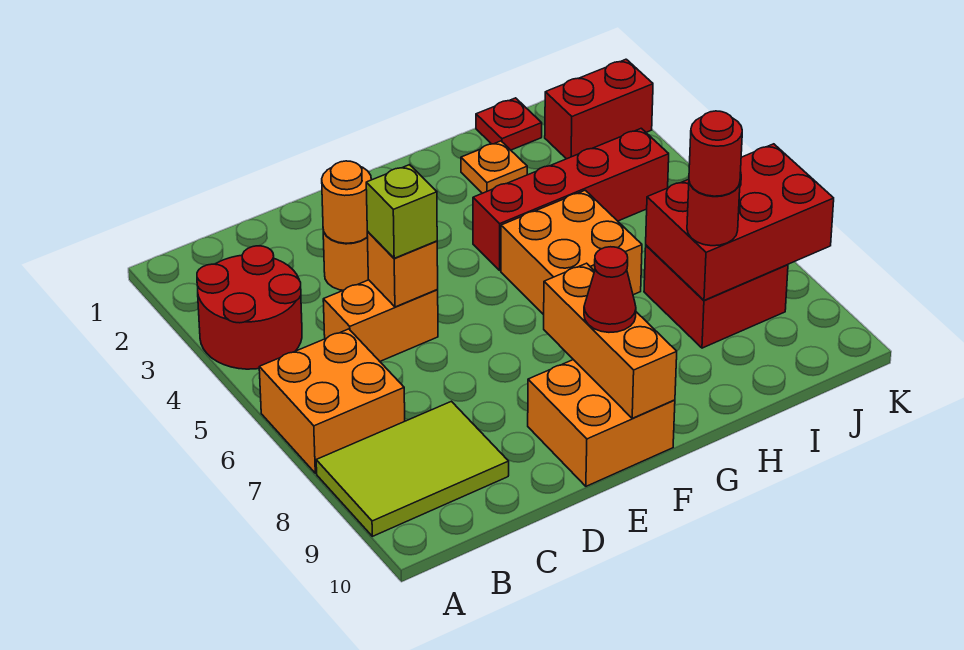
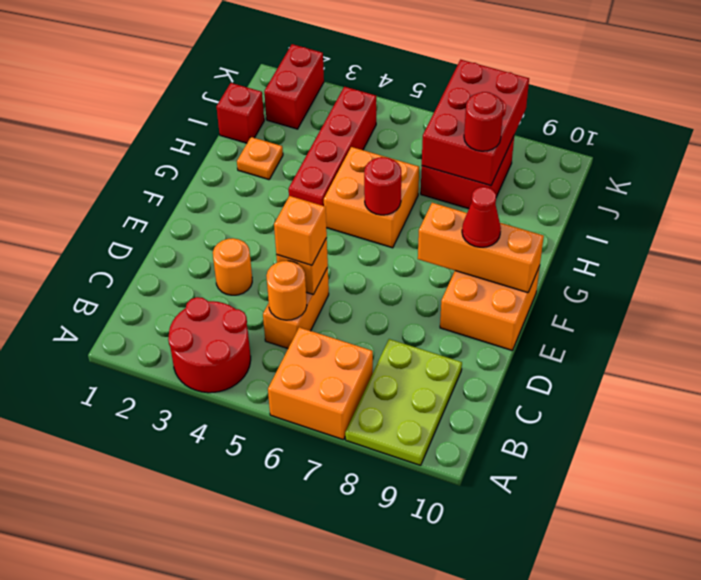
lime 2x3 tile [316,401,509,536] -> lime 2x3 plate [345,339,462,465]
orange 1x1 round brick [322,161,371,243] -> orange 1x1 round brick moved to [266,261,307,320]
lime 1x1 brick [366,165,437,258] -> orange 1x1 brick [274,196,327,265]
red 1x1 plate [476,98,542,150] -> red 1x1 brick [216,83,264,143]
red 1x1 round brick [689,111,742,196] -> red 1x1 round brick moved to [364,157,401,215]

